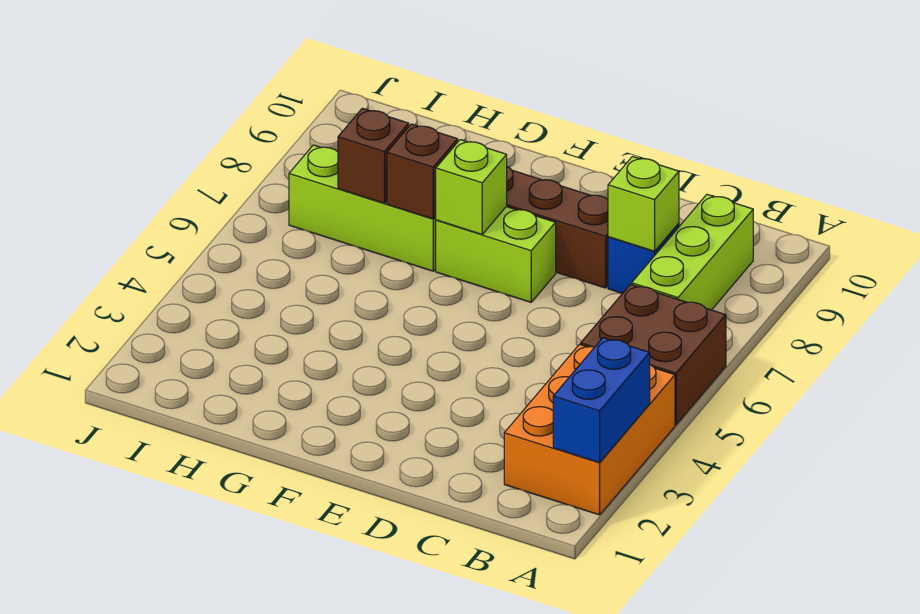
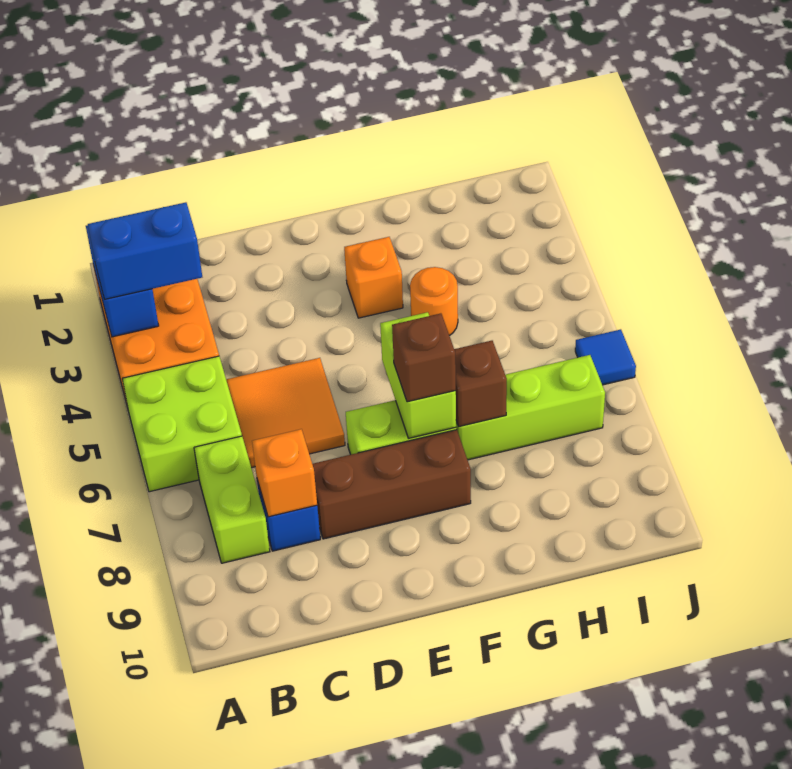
none -> blue 1x2 brick [88,202,202,299]
brown 2x2 brick [581,284,726,425] -> lime 2x2 brick [122,356,242,492]
lime 1x3 brick [632,194,753,310] -> lime 1x2 brick [194,436,270,563]
none -> orange 2x2 tile [226,358,345,468]
lime 1x1 brick [608,156,679,251] -> orange 1x1 brick [252,429,317,517]
none -> orange 1x1 brick [344,237,403,318]
lime 1x1 brick [436,140,507,234] -> lime 1x2 brick [380,312,456,438]
none -> orange 1x1 round brick [410,267,458,336]
brown 1x1 brick [338,108,409,203] -> brown 1x1 brick moved to [392,313,456,402]
none -> blue 1x1 tile [575,329,636,385]

